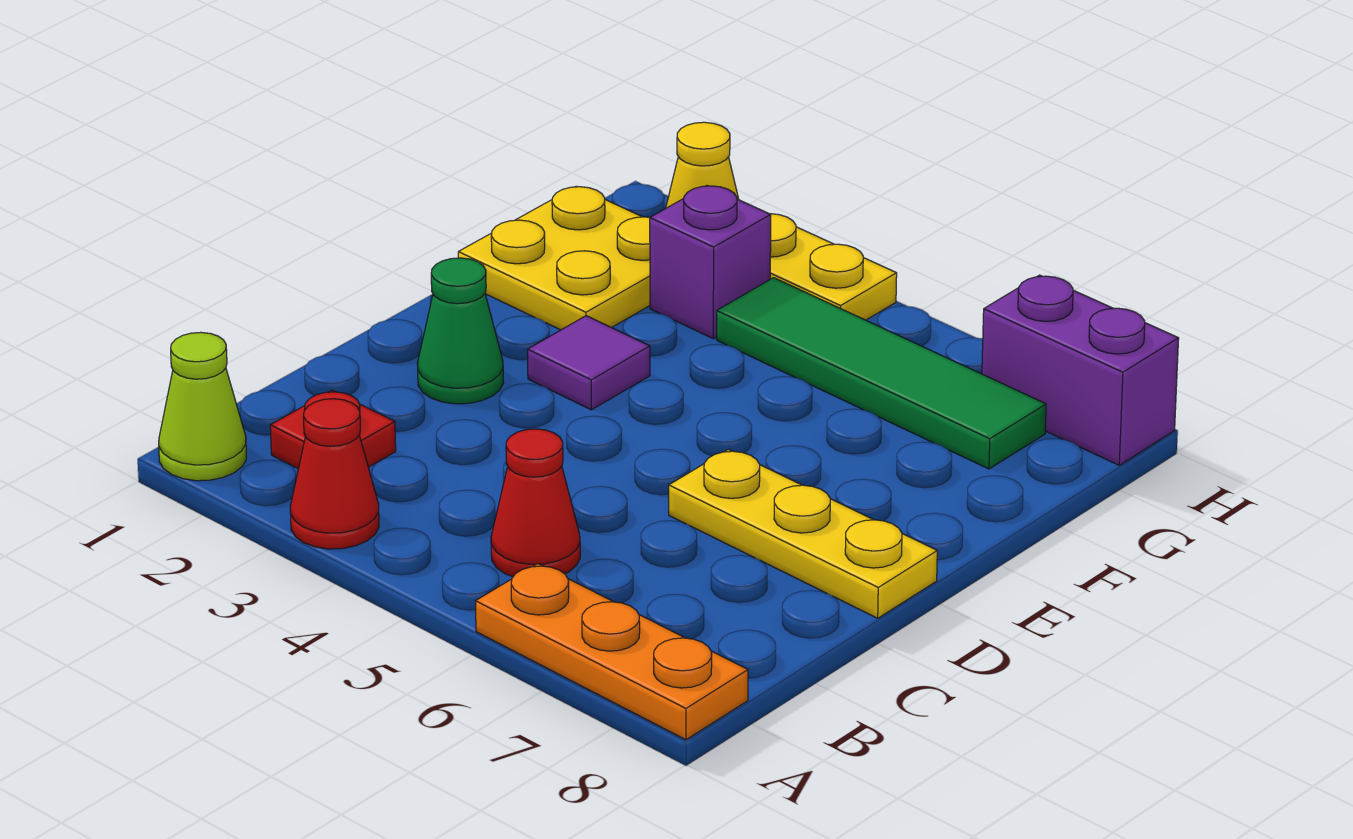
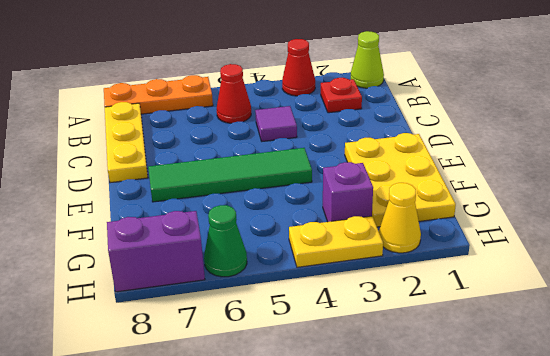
green 1x1 cone [417,258,503,404] -> green 1x1 cone moved to [204,205,247,277]
yellow 1x3 plate [669,449,937,618] -> yellow 1x3 plate turned to [105,102,148,183]
purple 1x1 tile [528,316,650,410] -> purple 1x1 tile moved to [255,106,297,141]
yellow 2x2 plate [458,186,650,330] -> yellow 2x3 plate [345,133,456,227]
green 1x4 tile [717,278,1046,469] -> green 1x4 tile moved to [148,148,312,202]

